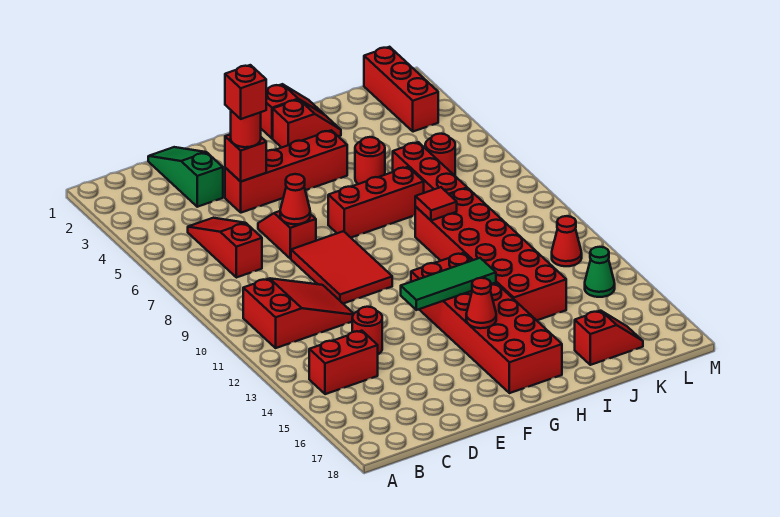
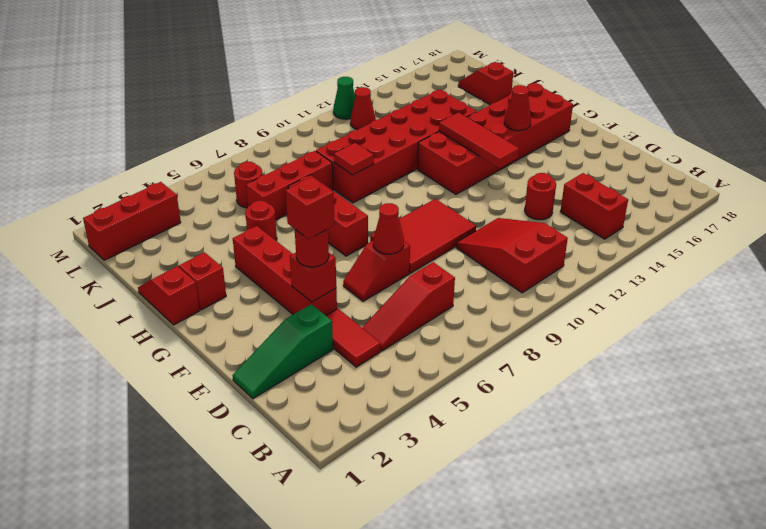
none -> red 1x2 tile [326,309,381,367]
green 1x3 tile [401,258,496,310] -> red 1x3 tile [439,112,519,168]
green 1x1 cone [585,247,615,297] -> green 1x1 cone moved to [333,77,355,119]

